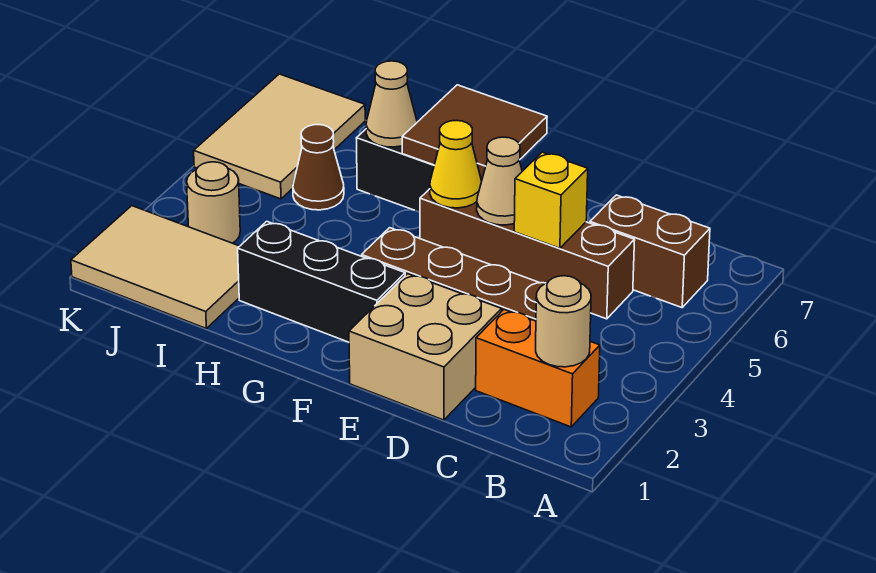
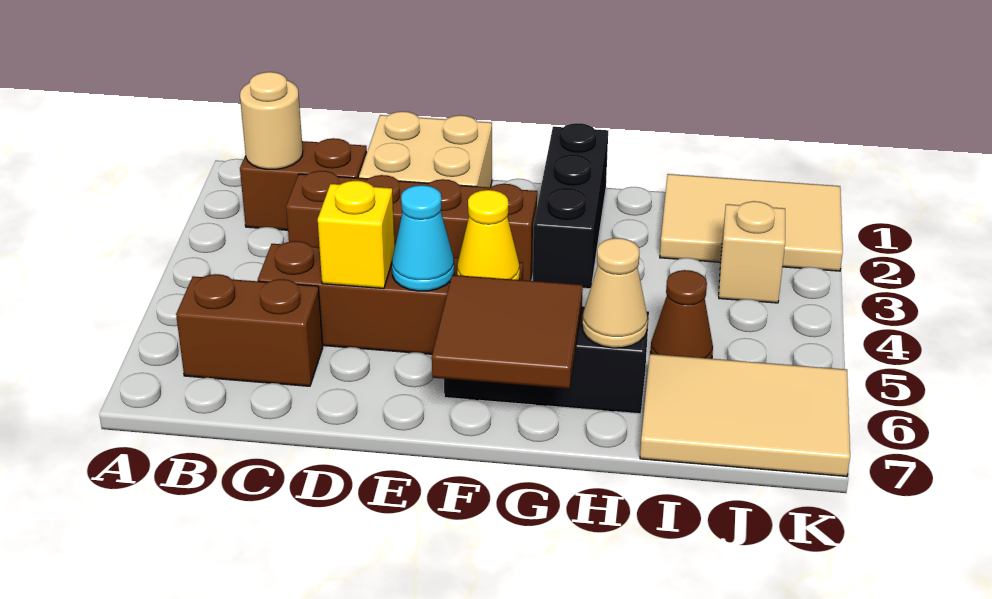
orange 1x2 brick [476,310,600,427] -> brown 1x2 brick [240,138,367,230]
tan 1x1 cone [477,137,522,225] -> cyan 1x1 cone [392,185,454,291]
black 1x3 brick [238,221,405,342] -> black 1x3 brick turned to [533,123,608,289]
tan 1x1 round brick [187,162,240,243] -> tan 1x1 brick [719,201,785,303]
tan 2x3 tile [194,74,365,199] -> tan 2x3 tile turned to [640,354,850,477]

